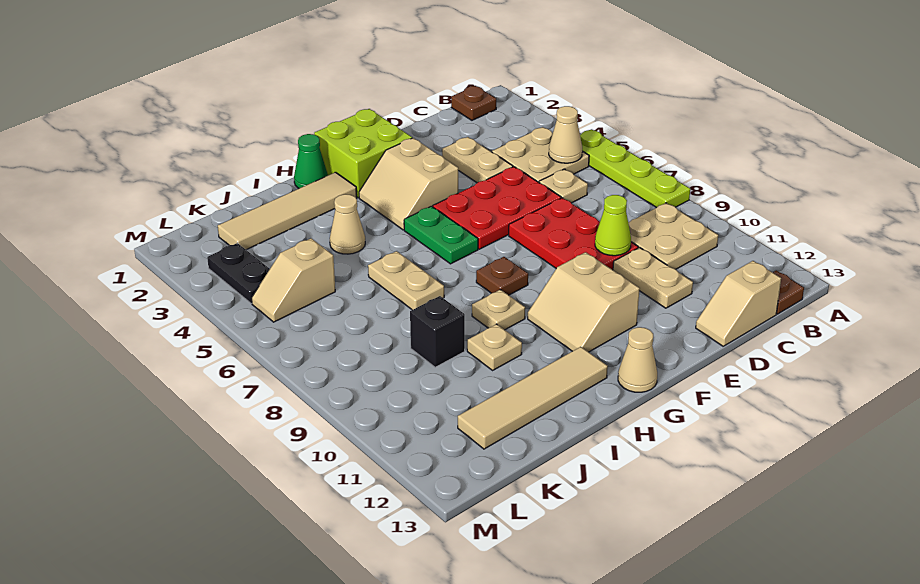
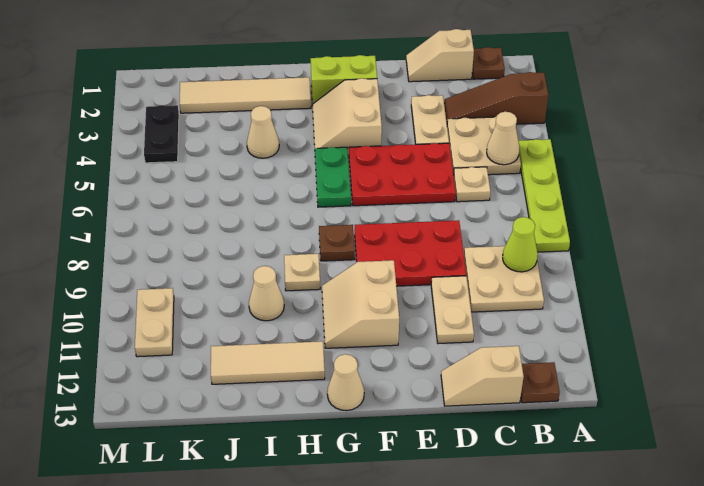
none -> brown 1x3 slope [444,72,548,124]
red 2x3 plate [509,198,638,270] -> red 2x3 plate turned to [355,220,466,286]
lime 1x1 cone [595,195,631,256] -> lime 1x1 cone moved to [503,217,538,272]
lime 2x2 brick [314,109,412,198] -> lime 1x2 brick [311,55,377,106]
green 1x1 cone [294,134,328,188] -> none
tan 1x4 tile [458,347,608,449] -> tan 1x3 tile [211,341,325,384]
tan 1x2 plate [368,251,444,310] -> tan 1x2 plate moved to [135,288,174,357]
tan 1x1 plate [467,324,522,370] -> tan 1x1 cone [249,266,284,321]
black 1x1 brick [410,296,465,367] -> none
tan 1x2 slope [252,238,335,322] -> tan 1x2 slope moved to [406,29,474,82]

